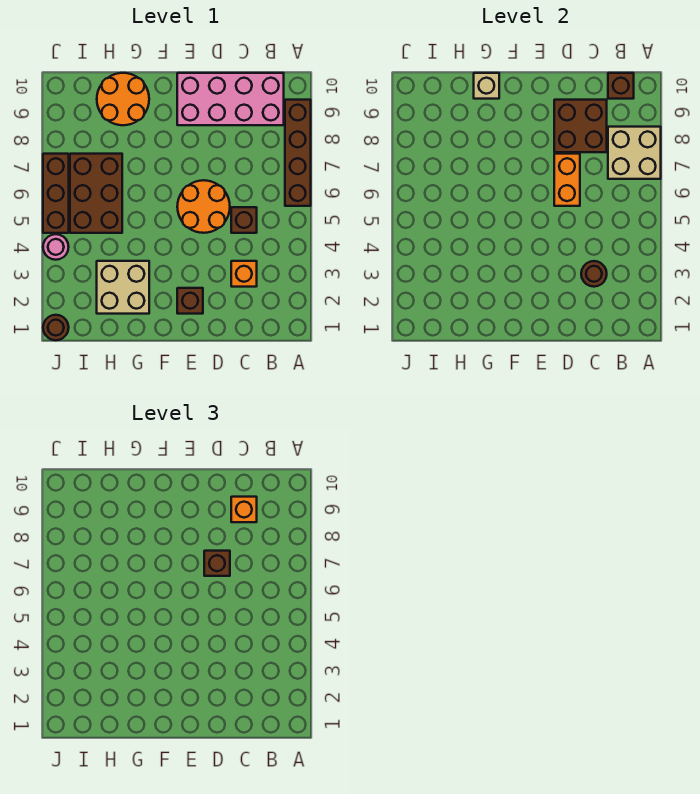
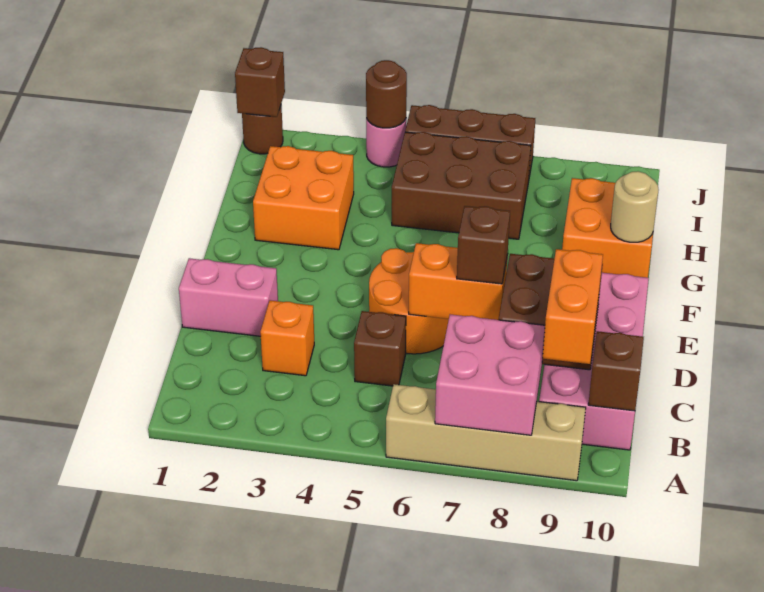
brown 1x4 brick [285,100,311,206] -> tan 1x4 brick [386,384,586,481]
tan 2x2 brick [608,127,661,179] -> pink 2x2 brick [435,315,545,435]
brown 1x1 round brick [581,261,607,287] -> brown 1x1 round brick moved to [366,60,407,128]
orange 1x1 brick [231,497,257,522] -> orange 1x2 brick [543,249,603,364]
none -> pink 1x2 brick [179,258,278,336]
brown 1x1 brick [177,288,203,314] -> brown 1x1 brick moved to [235,47,285,117]
tan 2x2 brick [97,261,149,314] -> orange 2x2 brick [253,146,354,250]
orange 2x2 round brick [97,73,149,125] -> orange 2x2 brick [562,178,653,278]
tan 1x1 brick [474,73,499,99] -> tan 1x1 round brick [611,171,659,242]

